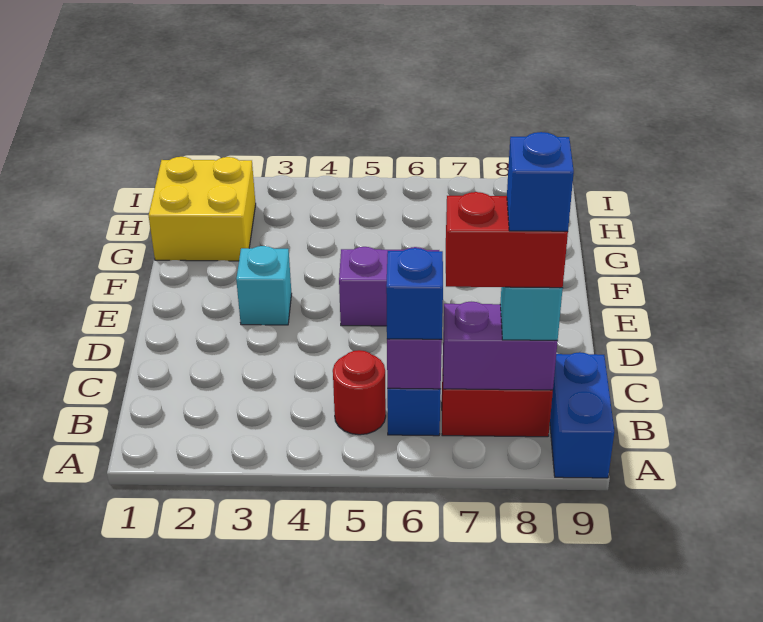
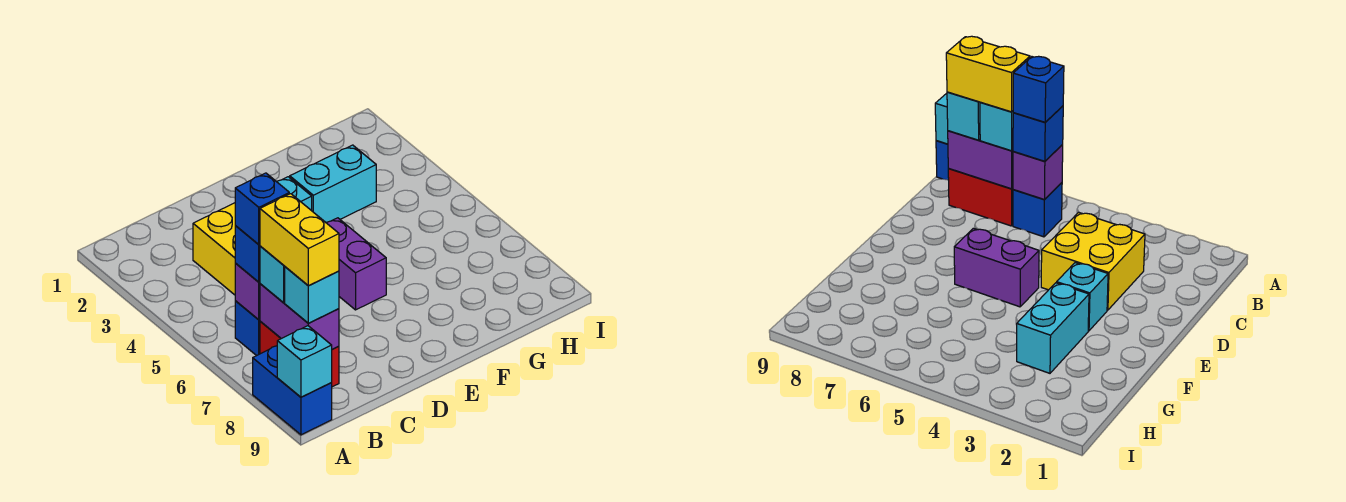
blue 1x2 brick [550,352,614,478] -> blue 1x2 brick turned to [253,346,332,435]
none -> cyan 1x1 brick [277,326,332,397]
red 1x1 round brick [333,350,386,435] -> none
none -> cyan 1x1 brick [260,246,285,303]
red 1x2 brick [446,192,568,288] -> yellow 1x2 brick [260,194,339,286]
blue 1x1 brick [507,132,574,231] -> blue 1x1 brick moved to [235,173,289,245]
none -> cyan 1x2 brick [290,145,376,222]
yellow 2x2 brick [149,157,256,261] -> yellow 2x2 brick moved to [193,203,235,295]

